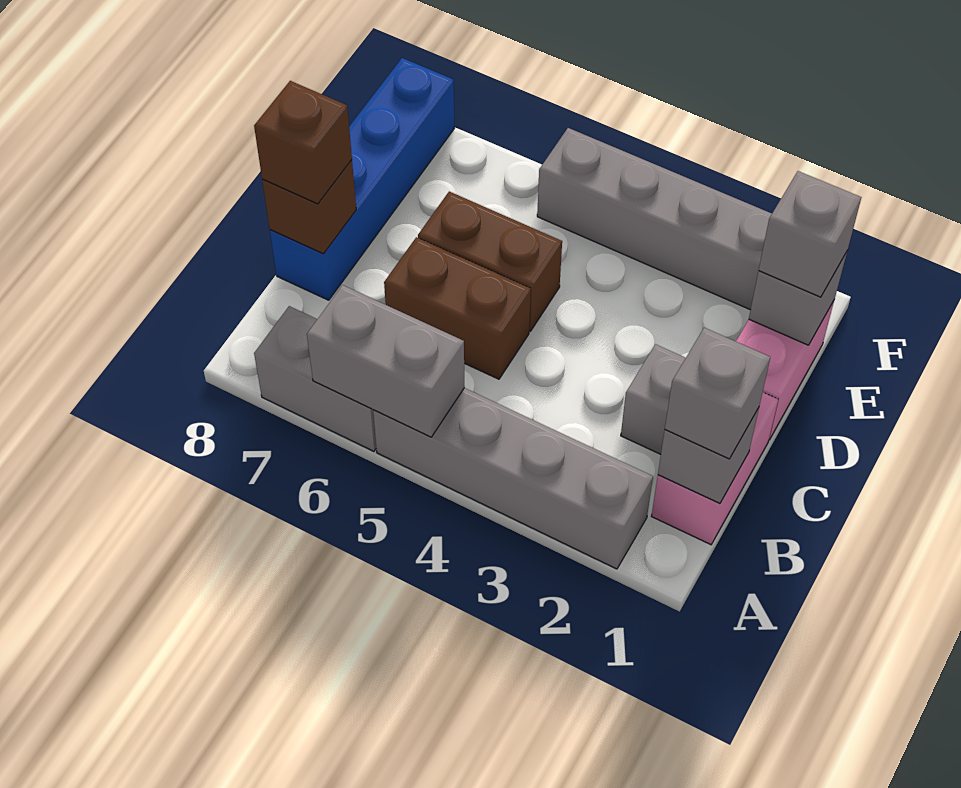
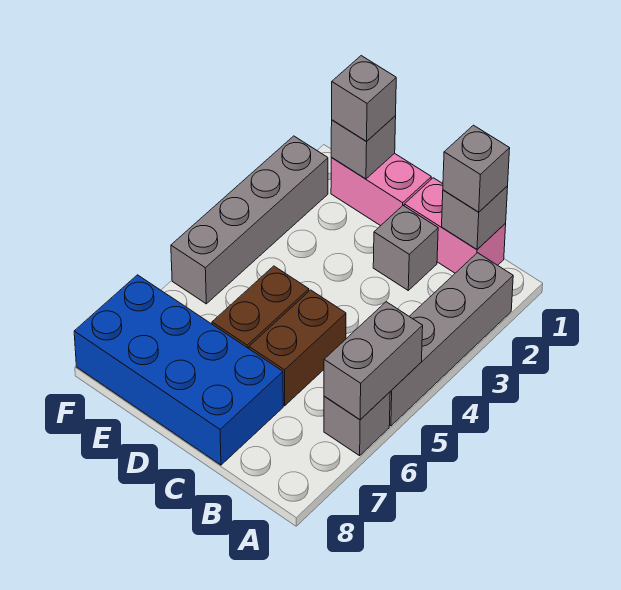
grey 1x2 brick [254,306,376,451] -> grey 1x1 brick [324,392,390,456]
blue 1x4 brick [270,58,454,300] -> blue 2x4 brick [74,275,283,465]
brown 1x1 brick [262,160,356,254] -> none
brown 1x1 brick [254,81,352,204] -> none

